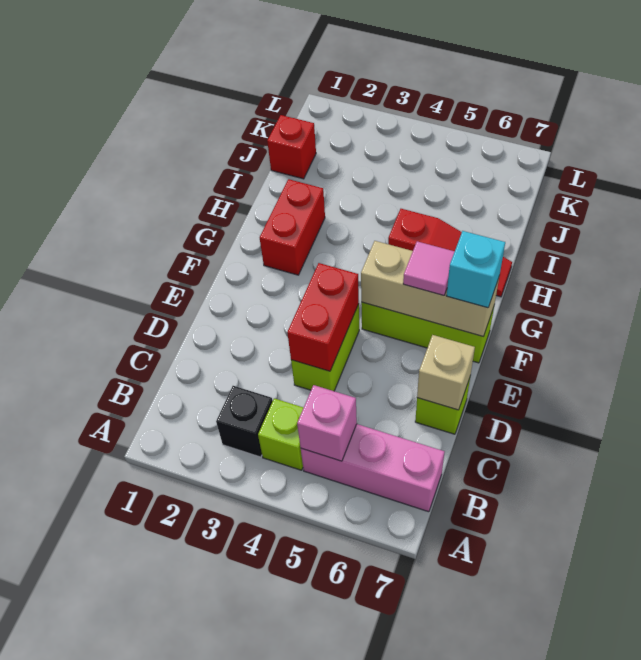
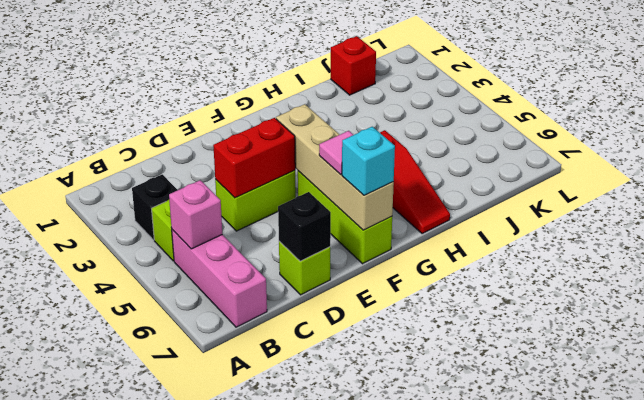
tan 1x1 brick [417,335,475,410] -> black 1x1 brick [278,192,331,261]
tan 1x3 brick [361,241,499,336] -> tan 1x4 brick [276,104,394,230]
red 1x2 brick [260,179,325,275] -> none

